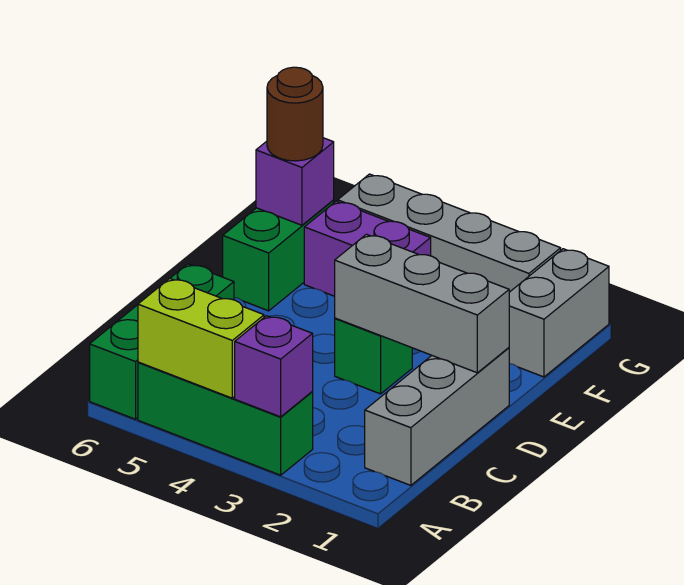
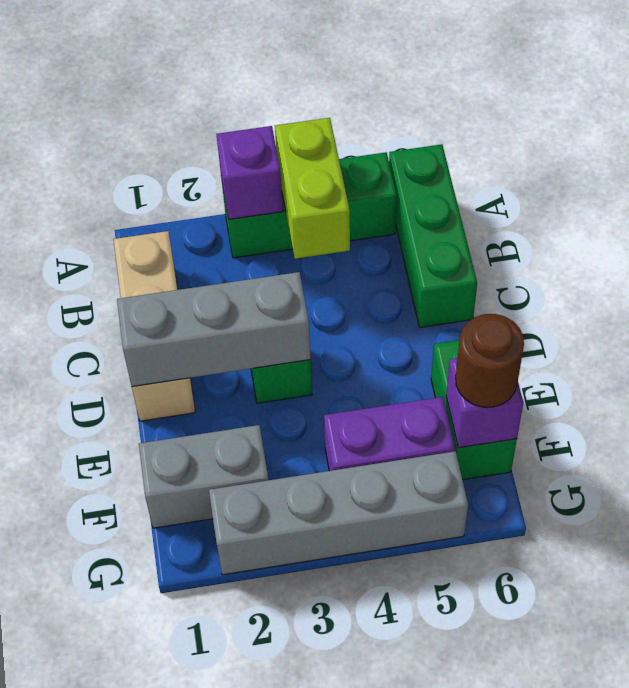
lime 1x2 brick [138,278,264,398] -> lime 1x2 brick turned to [275,118,350,259]
grey 1x3 brick [365,348,509,485] -> tan 1x3 brick [113,231,195,421]
grey 1x2 brick [509,249,609,377] -> grey 1x2 brick turned to [139,425,268,528]

